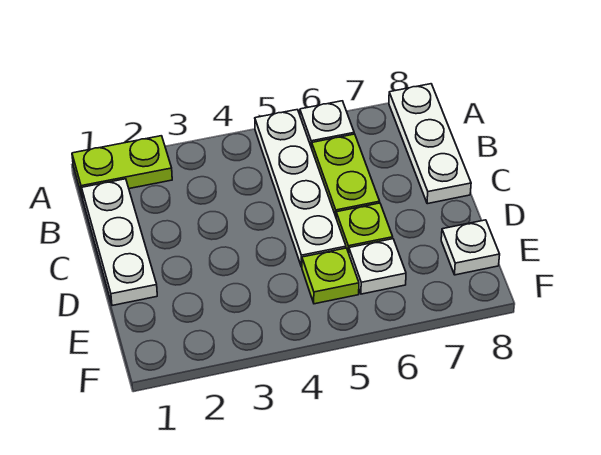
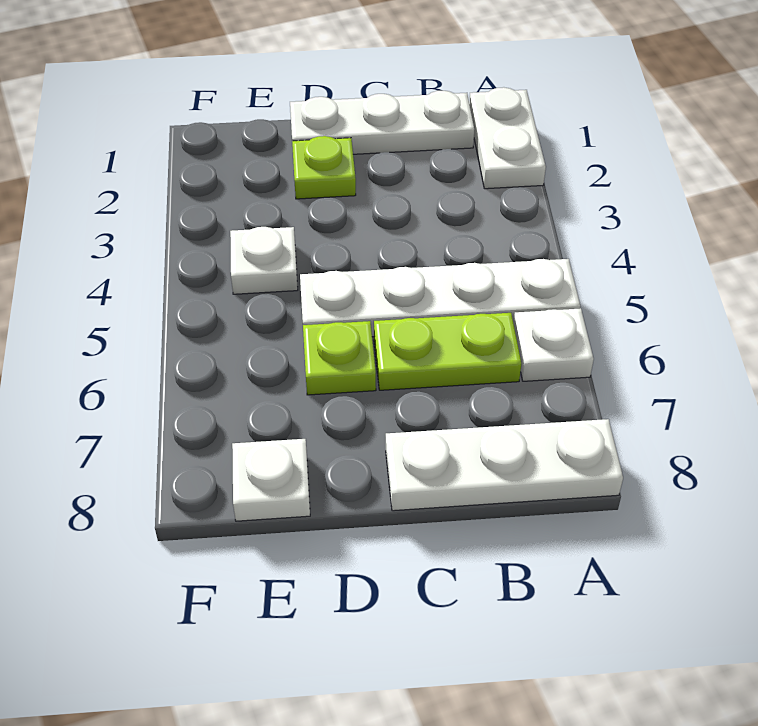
lime 1x2 plate [72,136,172,195] -> white 1x2 plate [469,87,546,189]
lime 1x1 plate [302,248,359,304] -> lime 1x1 plate moved to [292,136,356,199]
white 1x1 plate [349,239,406,294] -> white 1x1 plate moved to [230,227,298,294]

